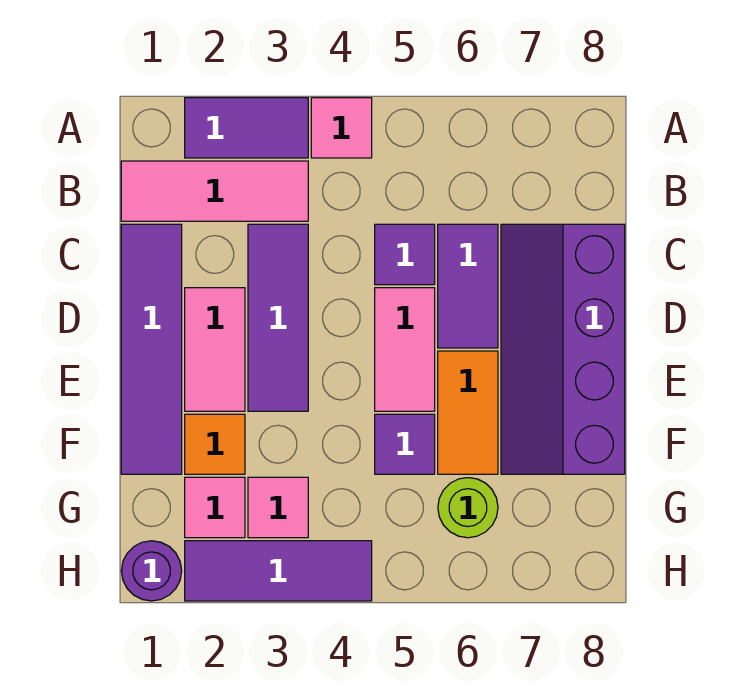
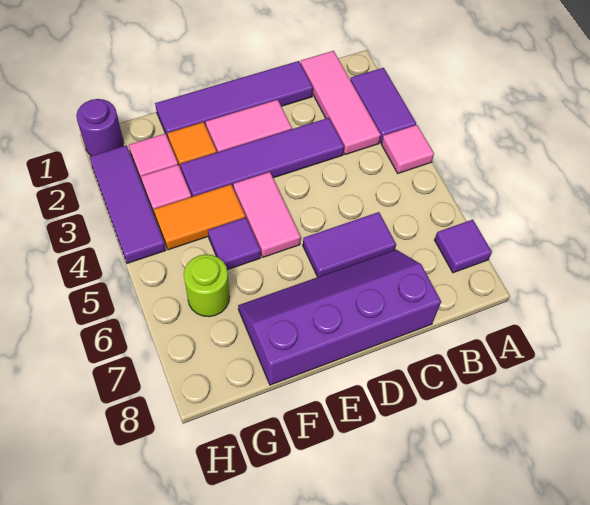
purple 1x3 tile [248,224,308,411] -> purple 1x4 tile [180,118,344,197]
purple 1x1 tile [375,224,435,285] -> purple 1x1 tile moved to [435,220,492,273]
pink 1x2 tile [375,288,435,411] -> pink 1x2 tile turned to [233,172,301,257]
orange 1x2 tile [438,351,498,474] -> orange 1x2 tile moved to [154,184,245,250]

